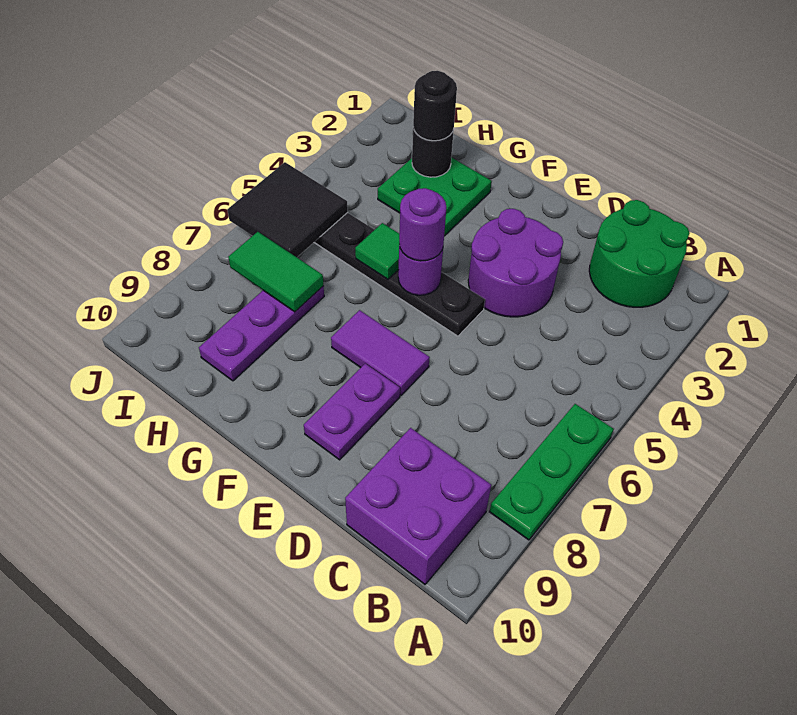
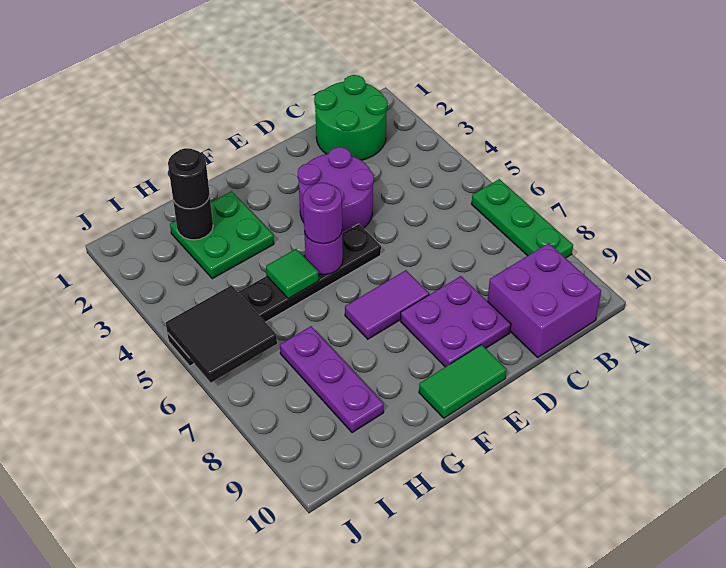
purple 1x2 plate [304,364,400,460] -> purple 2x2 plate [400,276,511,367]
green 1x2 tile [228,232,323,312] -> green 1x2 tile moved to [419,345,507,418]

